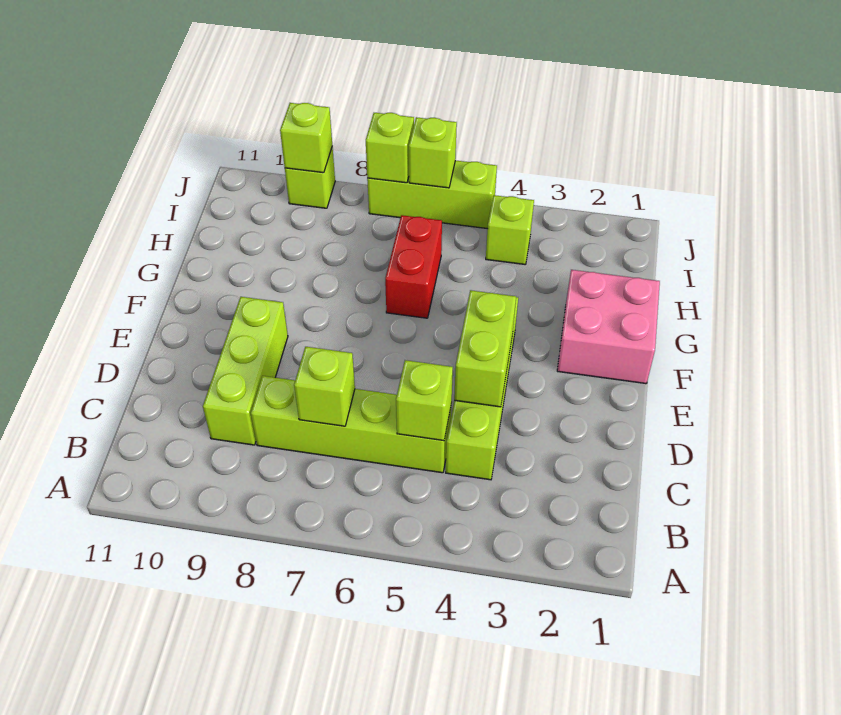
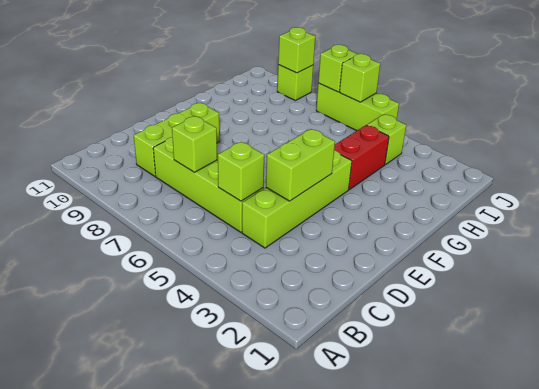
pink 2x2 brick [557,270,660,384] -> none
red 1x2 brick [385,215,442,318] -> red 1x2 brick moved to [334,125,389,190]

